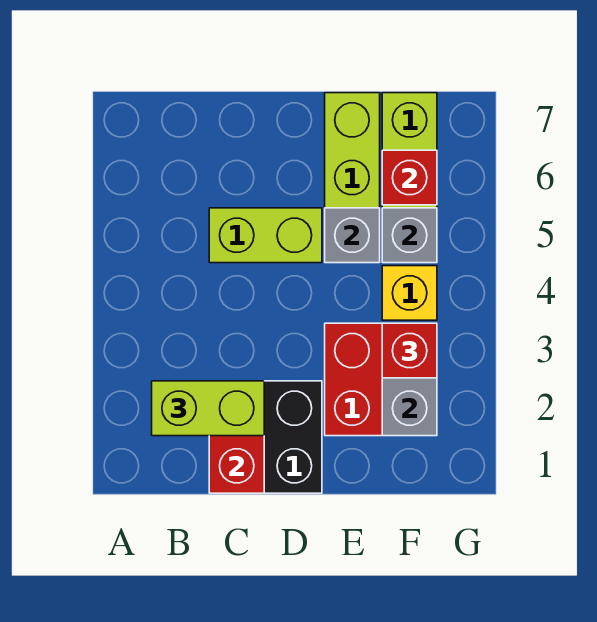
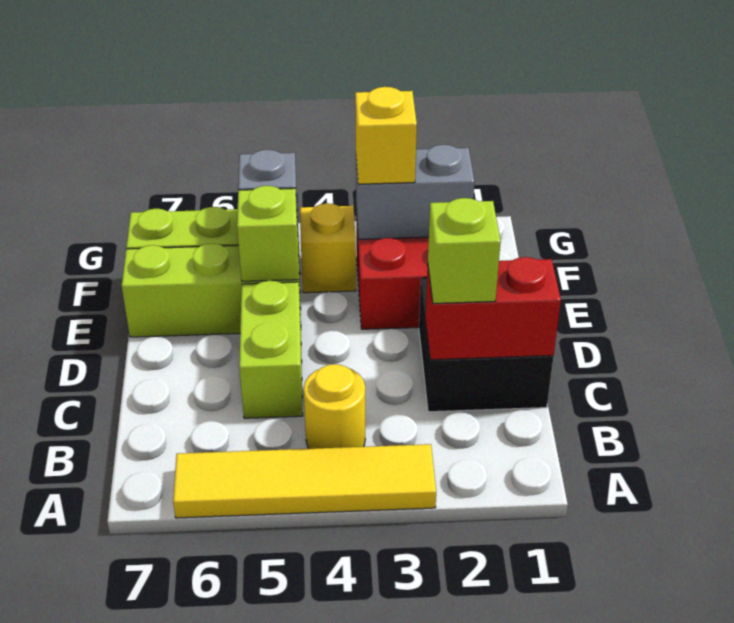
none -> yellow 1x4 tile [173,444,436,518]
lime 1x2 brick [152,381,264,436] -> lime 1x1 brick [428,198,501,304]
none -> yellow 1x1 round brick [304,364,365,449]
grey 1x1 brick [325,208,380,263] -> lime 1x1 brick [237,186,299,281]
red 1x1 brick [382,323,437,378] -> yellow 1x1 brick [355,87,417,184]
red 1x1 brick [382,150,437,205] -> none

